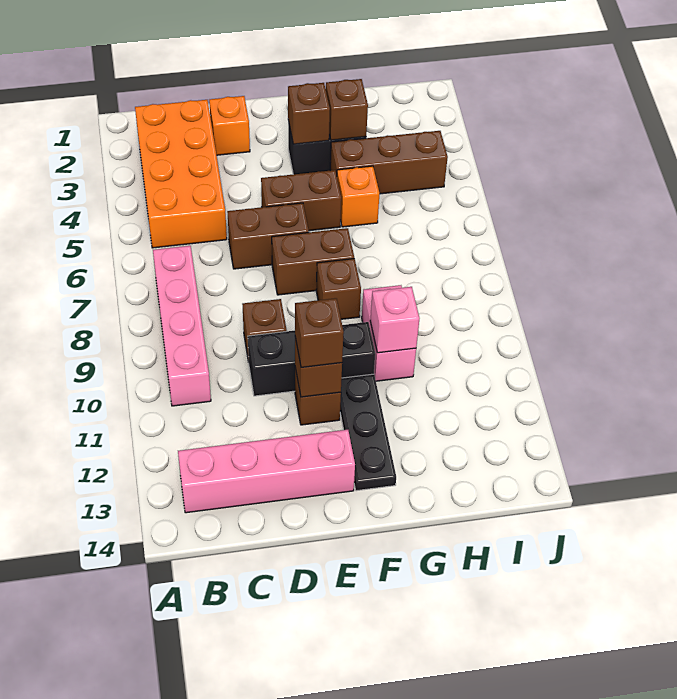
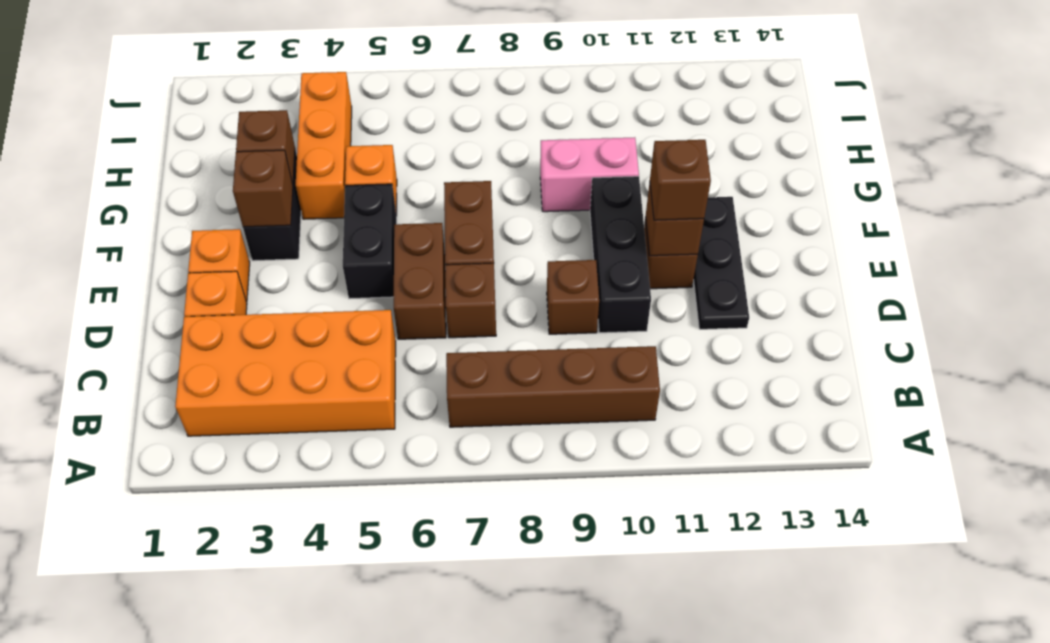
pink 1x4 brick [153,246,211,406] -> brown 1x4 brick [446,346,660,427]
pink 1x4 brick [178,430,355,513] -> none
none -> orange 1x1 brick [188,229,250,302]
brown 1x2 brick [261,170,341,231] -> black 1x2 brick [343,184,397,299]
brown 1x1 brick [316,259,361,319] -> brown 1x1 brick moved to [445,263,496,338]
black 1x3 plate [340,374,396,491] -> black 1x3 plate turned to [693,197,749,329]
brown 1x3 brick [330,131,448,194] -> orange 1x3 brick [296,72,352,219]
pink 1x1 brick [370,287,419,353] -> none

